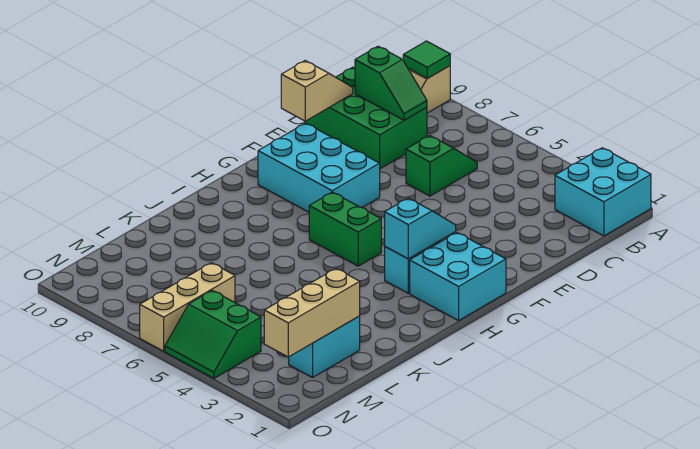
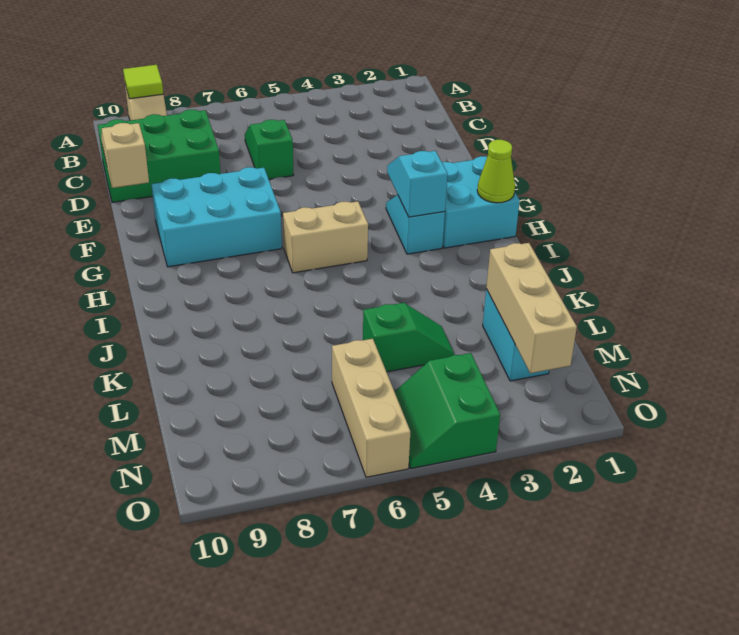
cyan 2x2 brick [555,148,651,236] -> none
green 1x1 tile [403,41,450,78] -> lime 1x1 tile [123,65,163,99]
green 1x2 slope [355,46,427,120] -> green 1x2 slope moved to [363,303,454,372]
none -> lime 1x1 cone [477,140,515,203]
green 1x2 brick [309,192,381,266] -> tan 1x2 brick [283,201,368,273]
green 2x2 slope [165,291,261,379] -> green 2x2 slope turned to [395,353,500,468]

